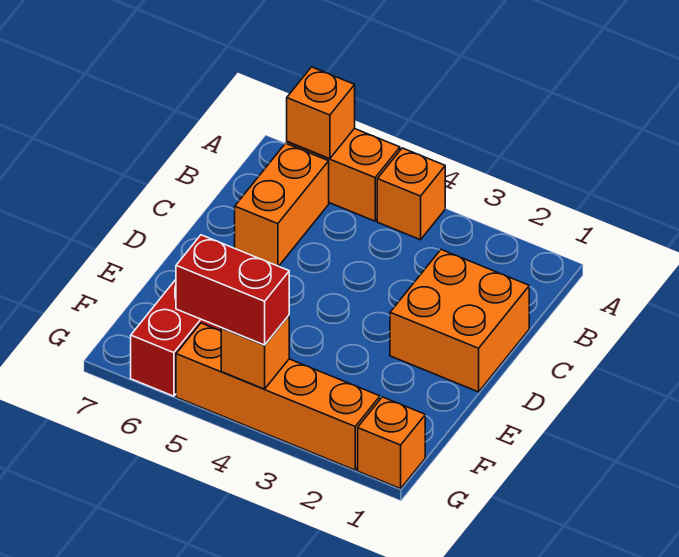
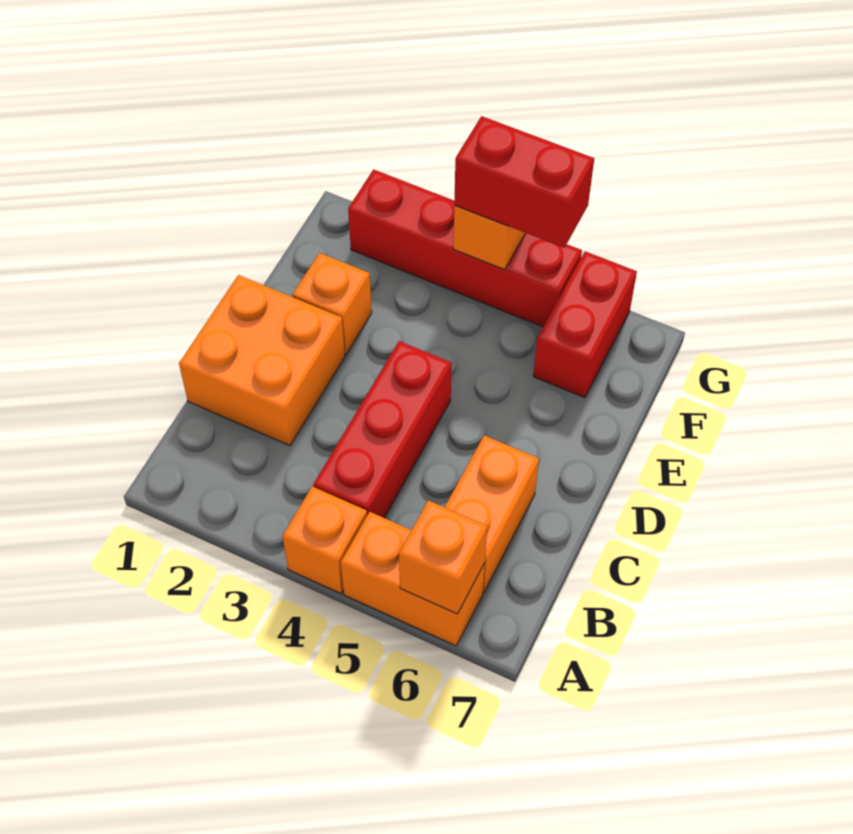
none -> red 1x3 brick [314,341,452,518]
orange 1x1 brick [358,397,425,489] -> orange 1x1 brick moved to [293,253,372,354]
orange 1x4 brick [176,323,380,470] -> red 1x4 brick [348,169,582,327]

